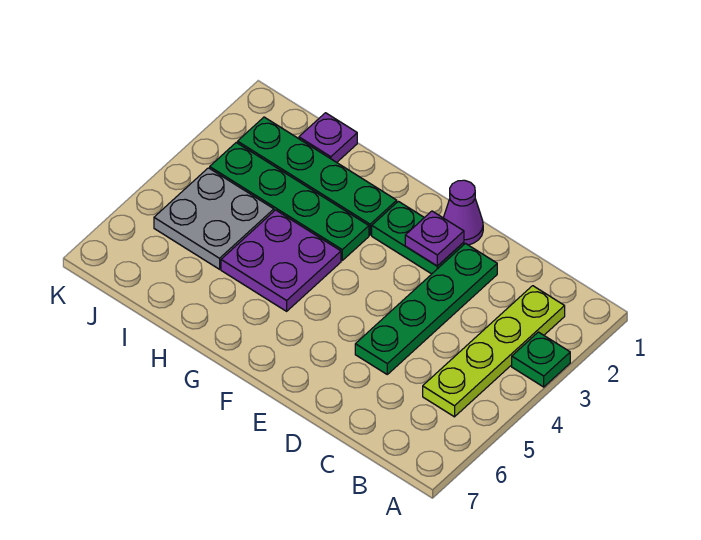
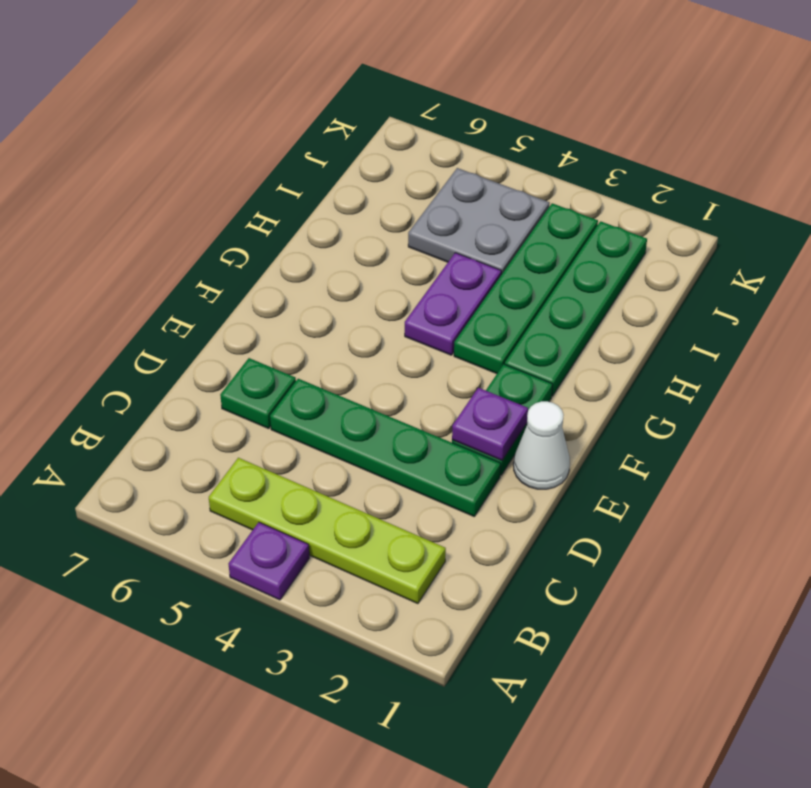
green 1x1 plate [512,332,570,387] -> green 1x1 plate moved to [220,358,296,429]
purple 1x1 cone [444,180,483,245] -> white 1x1 cone [514,401,570,489]
purple 2x2 plate [221,210,341,311] -> purple 1x2 plate [405,253,502,355]
purple 1x1 plate [299,113,357,162] -> purple 1x1 plate moved to [229,522,309,600]

